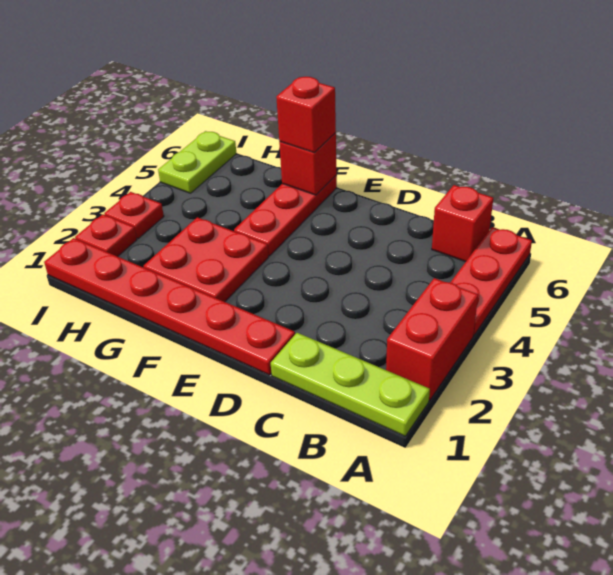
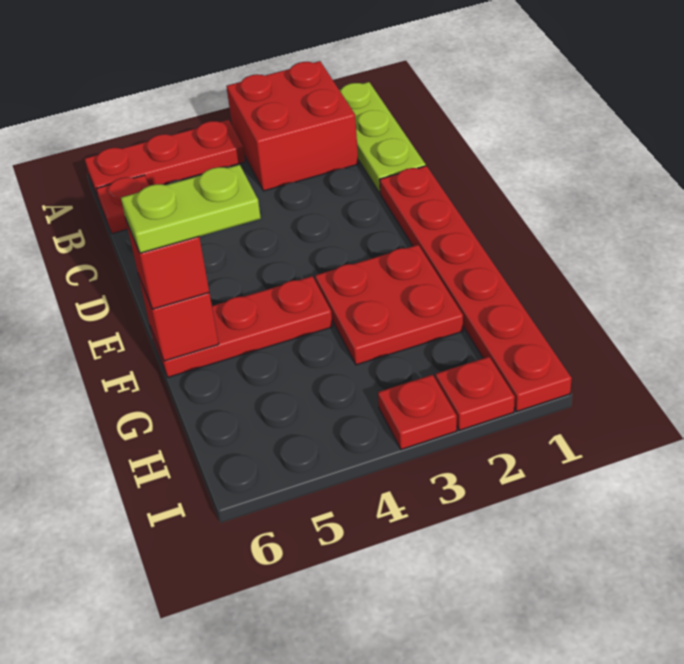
red 1x2 brick [386,278,478,400] -> red 2x2 brick [226,61,358,191]
red 1x1 brick [432,185,493,262] -> red 1x1 plate [96,175,149,234]
lime 1x2 plate [158,131,237,193] -> lime 1x2 plate moved to [121,165,261,253]

